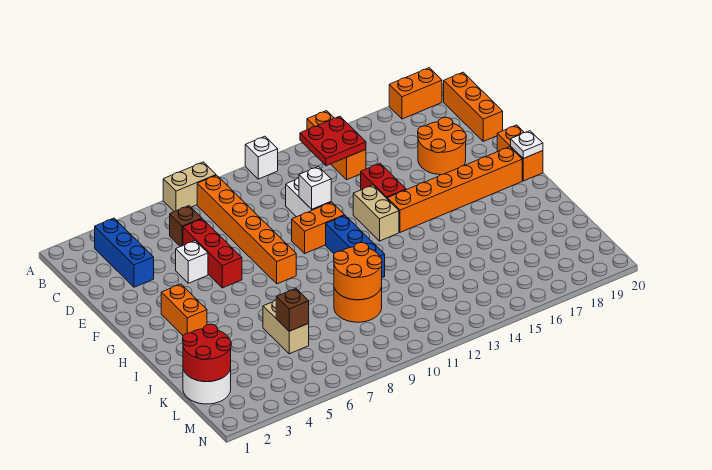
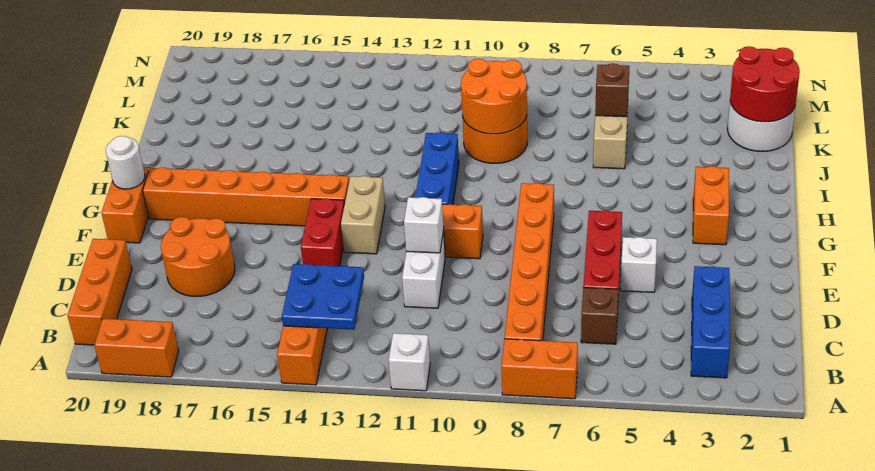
tan 1x2 brick [163,162,216,212] -> orange 1x2 brick [502,339,578,399]
red 2x2 plate [300,116,366,166] -> blue 2x2 plate [282,264,364,330]
white 1x1 plate [511,131,543,159] -> white 1x1 round brick [106,136,145,189]

